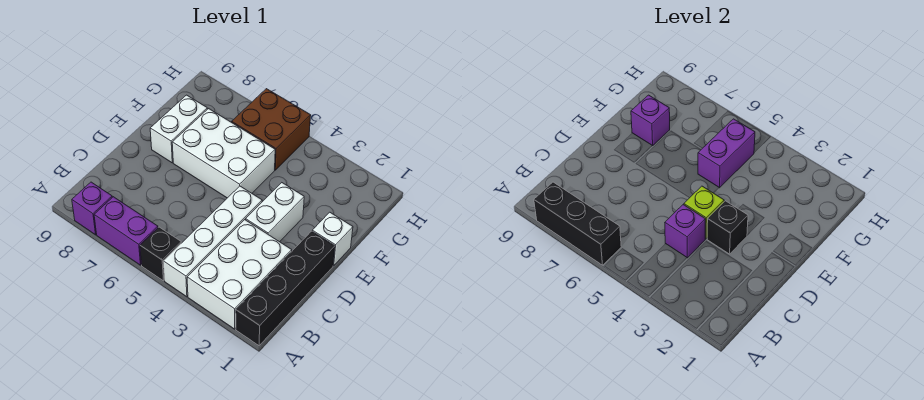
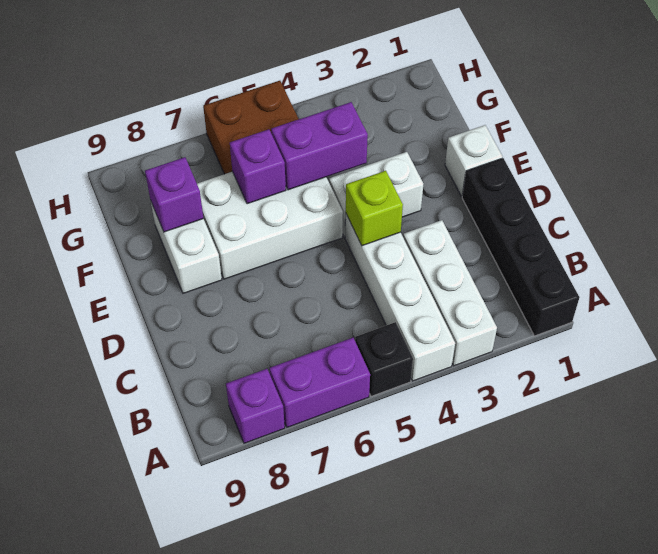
white 2x3 brick [187,220,292,329] -> white 1x3 brick [403,220,497,366]
black 1x3 brick [534,182,621,265] -> none
purple 1x1 brick [665,205,705,258] -> purple 1x1 brick moved to [230,129,286,204]
white 1x2 brick [246,183,304,242] -> white 1x2 brick turned to [329,152,423,237]
black 1x1 brick [707,201,748,254] -> none
purple 1x2 brick [698,119,755,188] -> purple 1x2 brick turned to [271,102,368,190]

